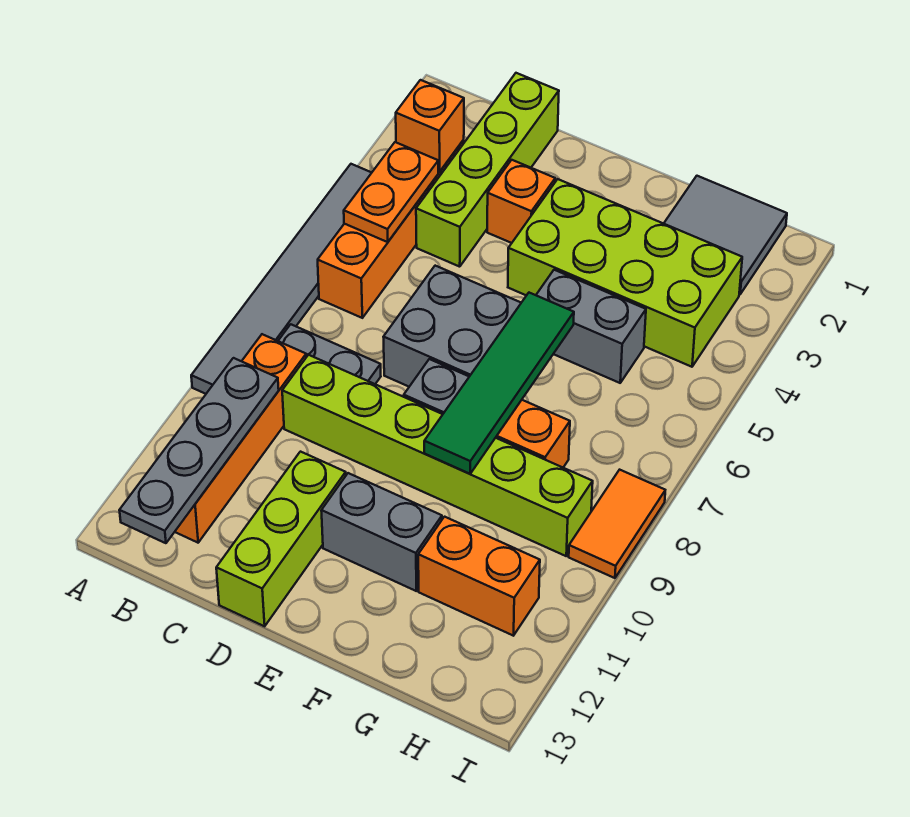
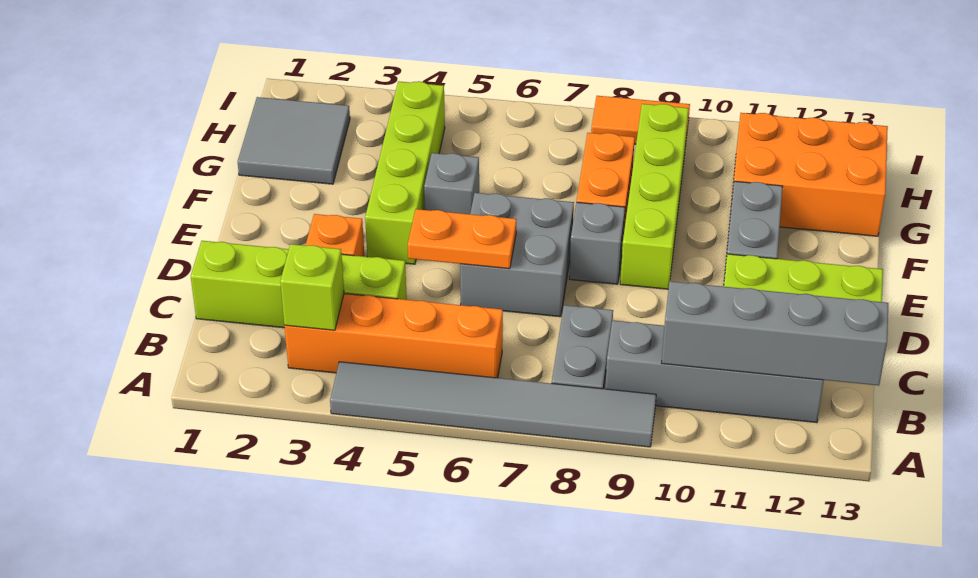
orange 1x1 brick [396,80,464,172] -> lime 1x1 brick [280,244,344,330]
orange 1x2 plate [344,142,438,242] -> orange 1x2 plate moved to [408,209,517,269]
orange 1x4 brick [175,334,306,543] -> grey 1x4 brick [605,320,824,423]
grey 1x4 plate [119,358,279,543] -> grey 1x4 brick [662,281,888,386]
lime 1x6 brick [282,355,593,556] -> lime 1x4 brick [620,104,689,289]
lime 2x4 brick [508,179,742,367] -> lime 1x4 brick [365,81,445,264]
grey 1x2 brick [536,270,646,383] -> grey 1x1 brick [424,153,479,214]
green 1x4 tile [424,293,574,474] -> none
orange 1x2 brick [418,517,540,636] -> orange 2x3 brick [731,113,888,236]

